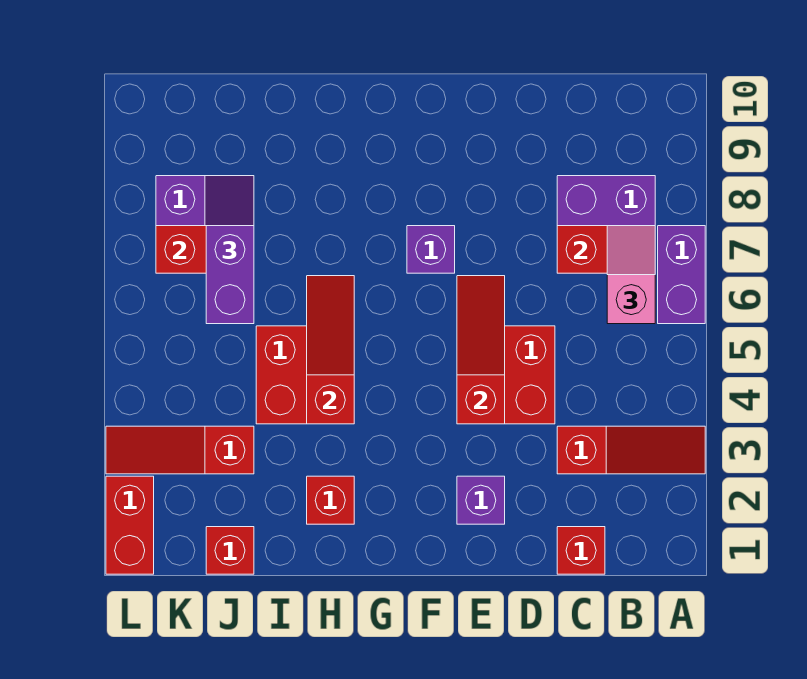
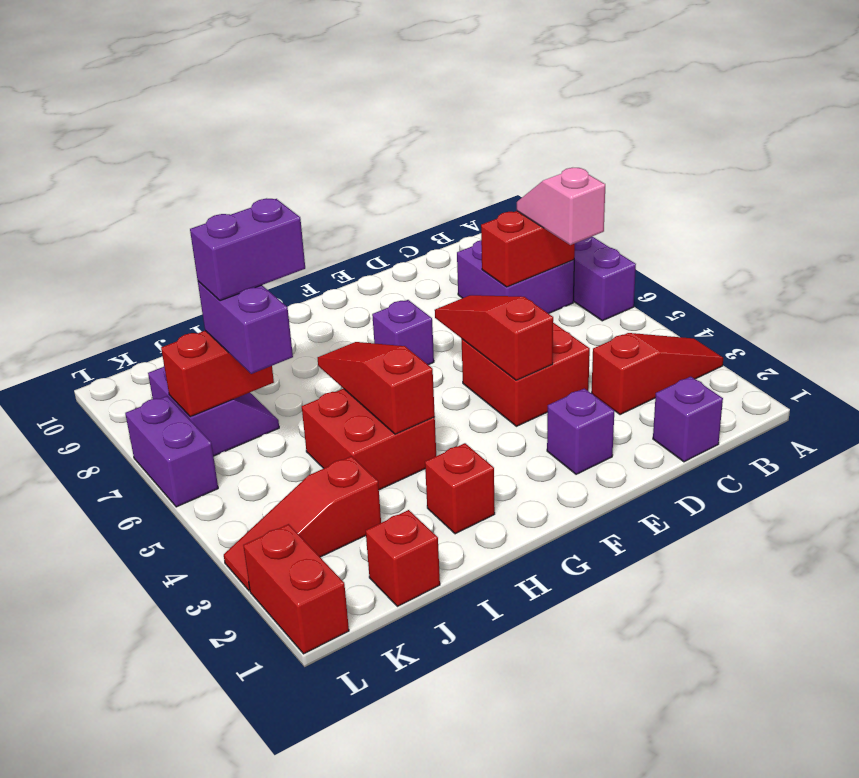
red 1x1 brick [557,527,605,574] -> purple 1x1 brick [653,377,723,462]
none -> purple 1x2 brick [190,198,305,301]
none -> purple 1x2 brick [125,396,218,507]

